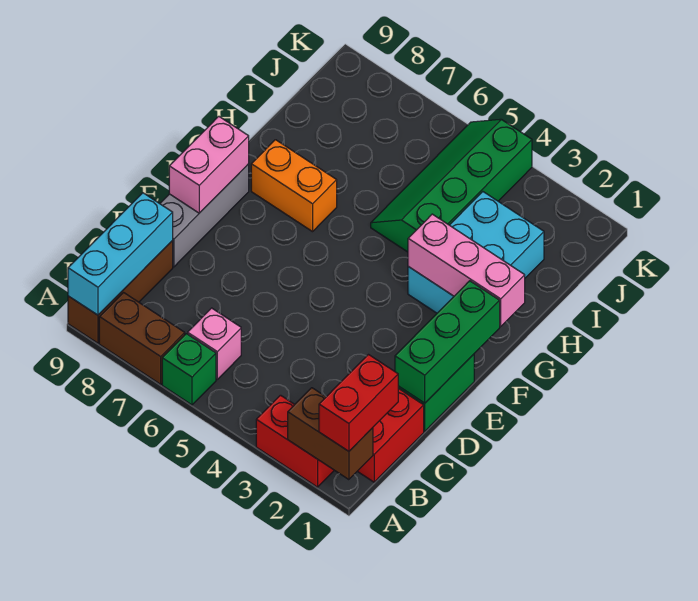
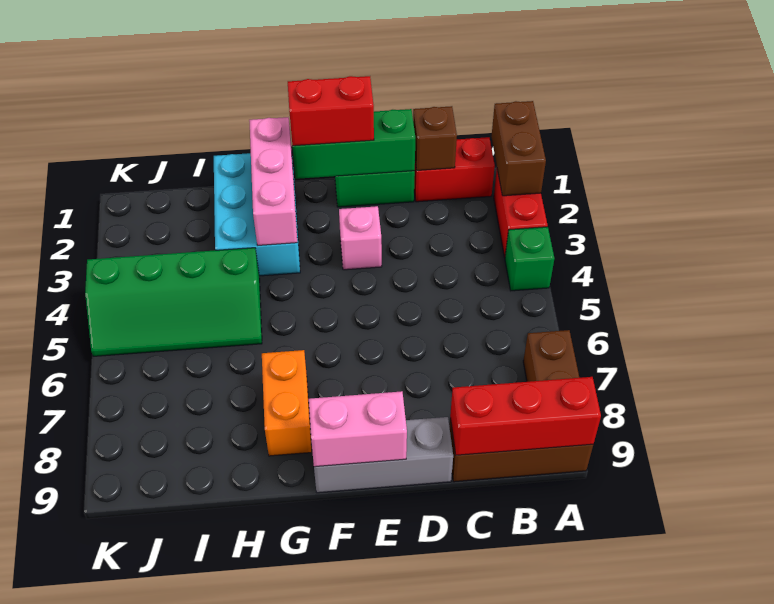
red 1x2 brick [319,355,398,451] -> red 1x2 brick moved to [288,76,374,146]
green 1x1 brick [162,334,216,405] -> green 1x1 brick moved to [505,227,554,291]
cyan 1x3 brick [68,193,173,315] -> red 1x3 brick [450,377,601,455]
pink 1x1 brick [188,308,241,379] -> pink 1x1 brick moved to [339,206,382,270]
none -> brown 1x1 brick [413,106,457,170]
cyan 2x3 brick [408,192,544,313] -> cyan 2x3 brick turned to [214,153,300,276]

